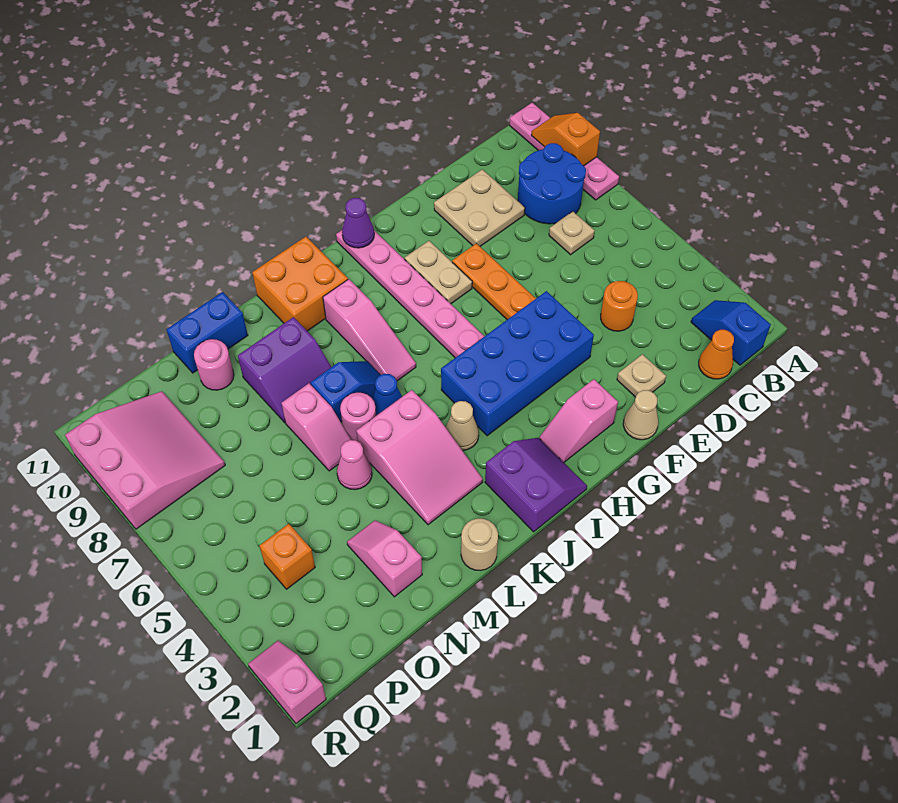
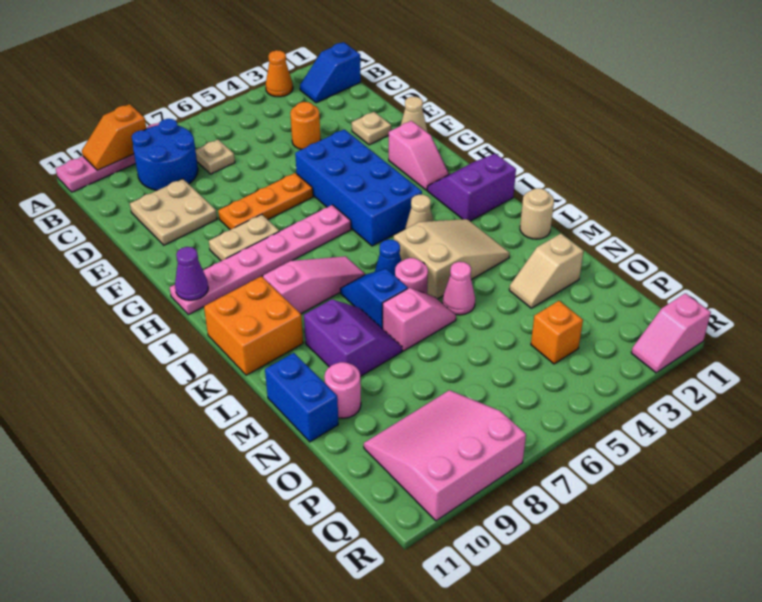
orange 1x1 cone [699,330,734,379] -> orange 1x1 cone moved to [266,50,293,97]
pink 2x3 slope [356,390,483,525] -> tan 2x3 slope [394,219,510,299]
pink 1x2 slope [347,521,422,597] -> tan 1x2 slope [509,234,584,308]

